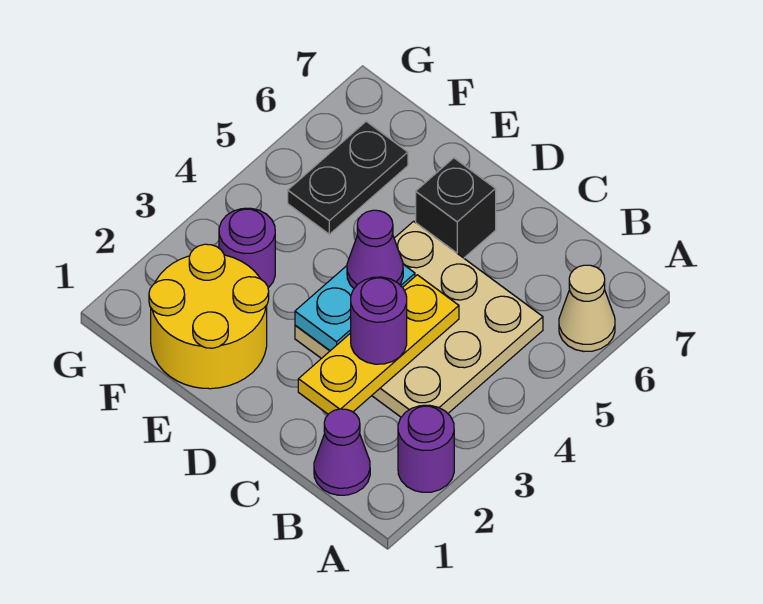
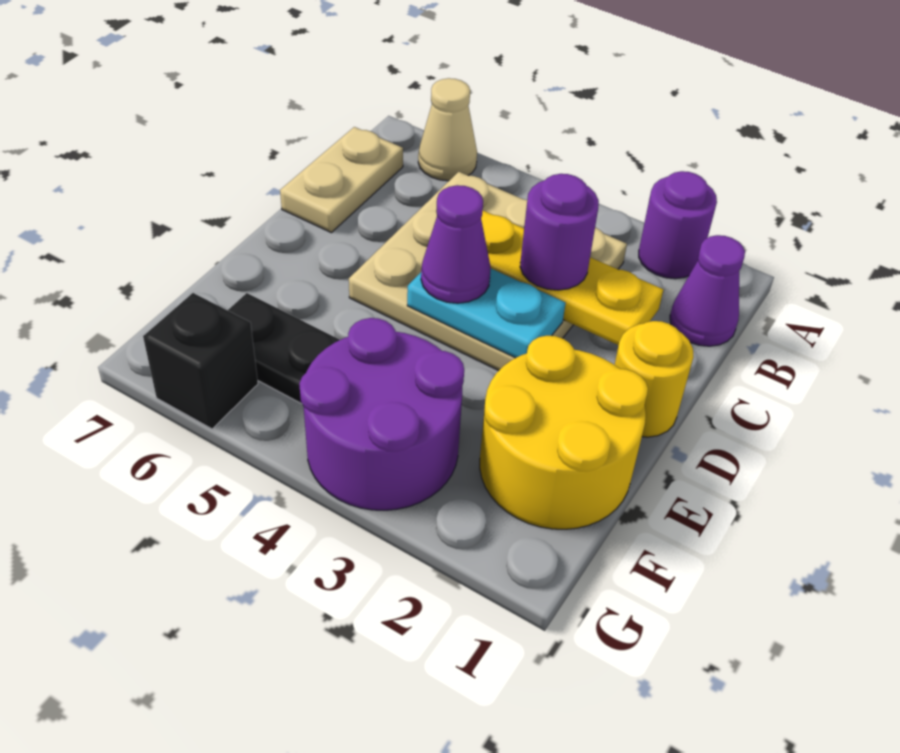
none -> tan 1x2 plate [280,127,403,233]
none -> yellow 1x1 round brick [615,321,693,437]
black 1x1 brick [416,158,496,258] -> black 1x1 brick moved to [143,293,258,429]
purple 1x1 round brick [219,208,275,288] -> purple 2x2 round brick [299,318,464,510]

